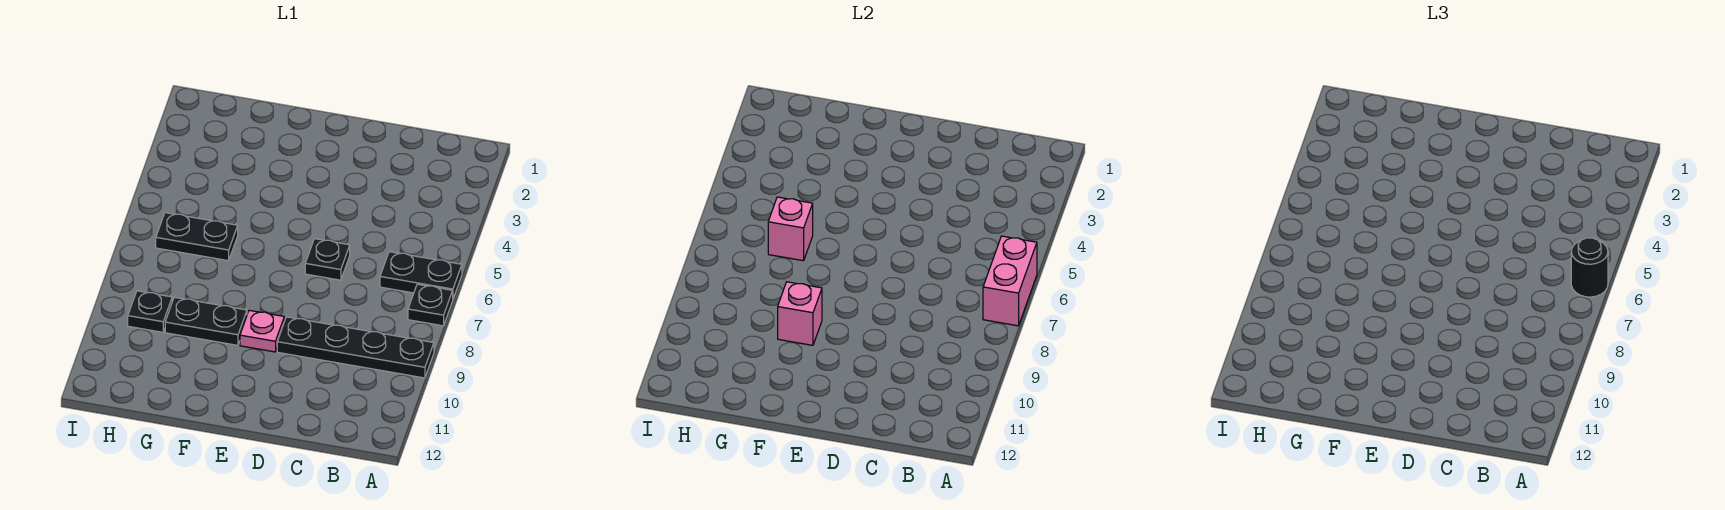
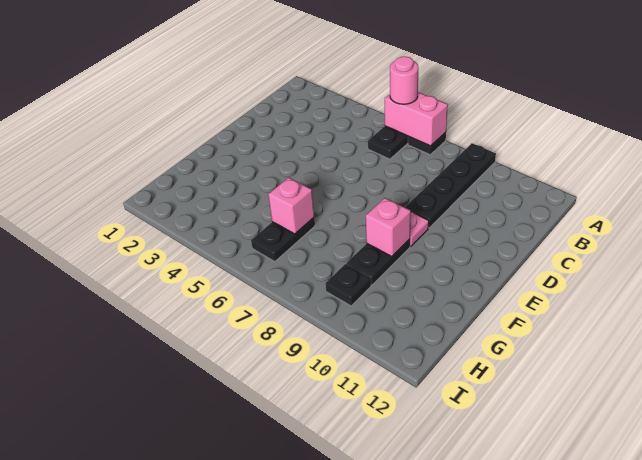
black 1x1 round brick [1571,238,1608,297] -> pink 1x1 round brick [390,57,418,104]
black 1x1 plate [305,239,350,280] -> none

